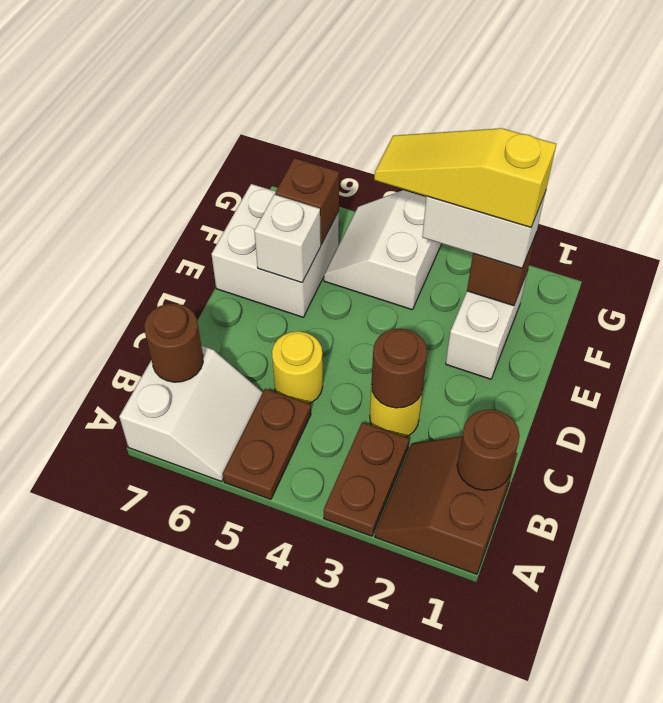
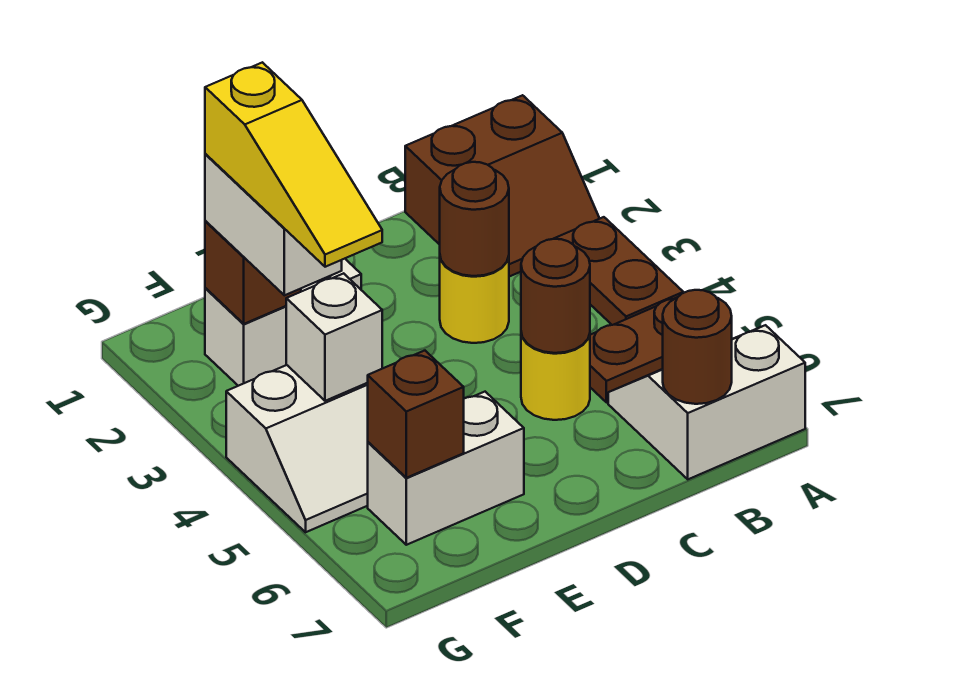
brown 1x2 plate [324,422,409,536] -> brown 1x2 plate turned to [554,217,683,325]
brown 1x1 round brick [457,409,520,490] -> brown 1x1 round brick moved to [521,239,590,353]
white 2x2 brick [212,184,339,317] -> white 1x2 brick [368,392,524,545]
white 1x1 brick [254,194,321,283] -> white 1x1 brick moved to [286,273,382,401]

